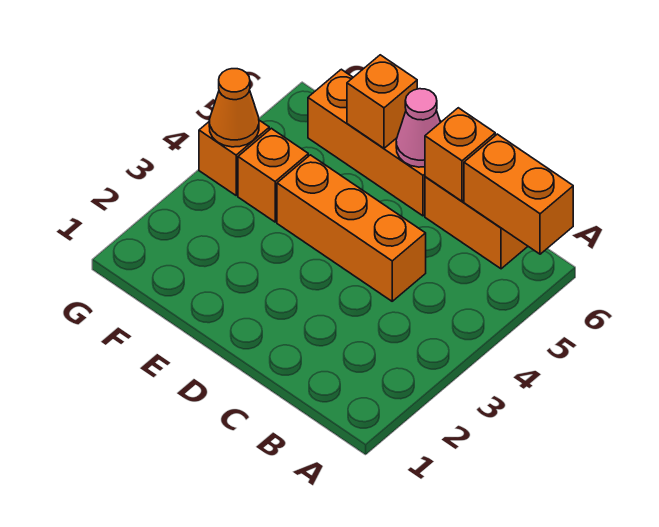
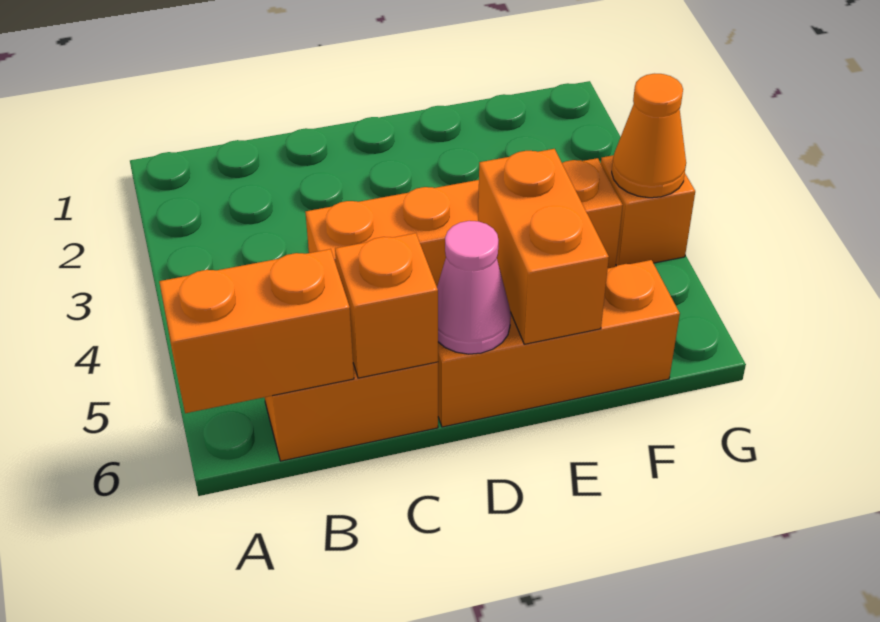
orange 1x1 brick [347,55,417,148] -> orange 1x2 brick [478,149,609,344]

